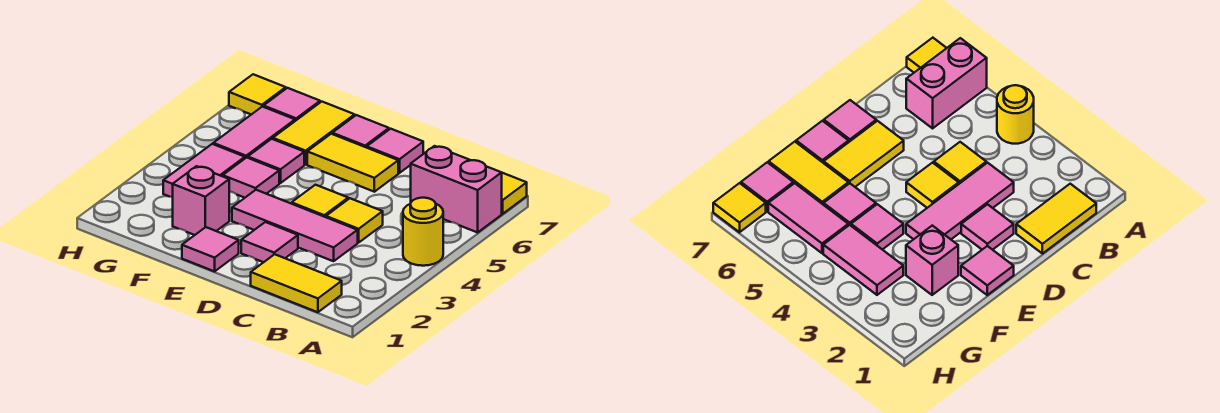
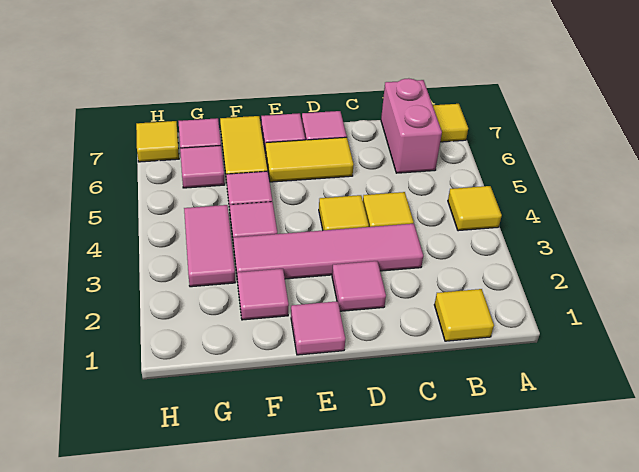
yellow 1x1 round brick [403,198,443,266] -> yellow 1x1 tile [448,186,502,231]
pink 1x2 brick [411,146,502,232] -> pink 1x2 brick turned to [381,78,442,173]
yellow 1x2 tile [251,254,342,312] -> yellow 1x1 tile [434,289,494,341]
pink 1x3 tile [232,190,358,261] -> pink 1x4 tile [233,224,423,282]
pink 1x1 brick [173,166,229,235] -> pink 1x1 tile [237,269,289,320]
pink 1x2 tile [213,107,295,158] -> pink 1x1 tile [180,145,225,188]

